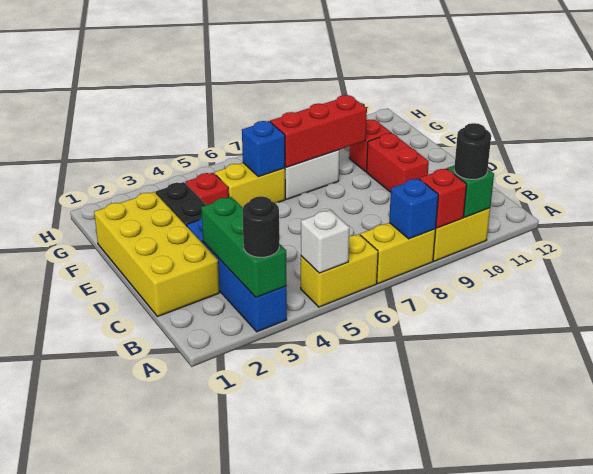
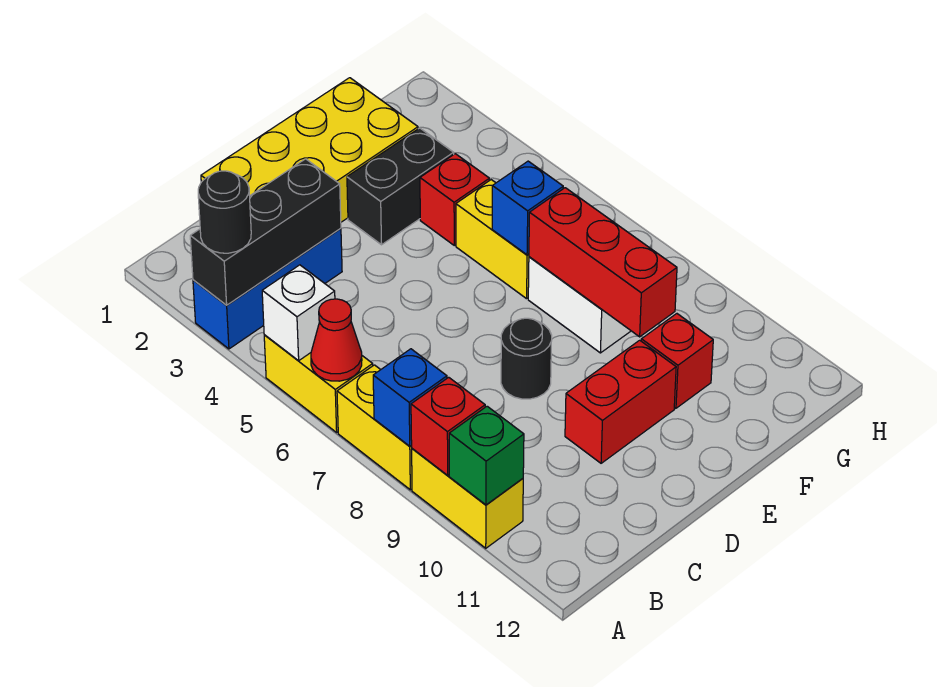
blue 1x4 brick [187,218,287,332] -> blue 1x3 brick [193,228,342,349]
green 1x3 brick [201,197,286,297] -> black 1x3 brick [190,159,341,305]
none -> red 1x1 cone [311,299,362,381]
black 1x1 round brick [454,123,491,179] -> black 1x1 round brick moved to [501,318,552,399]

